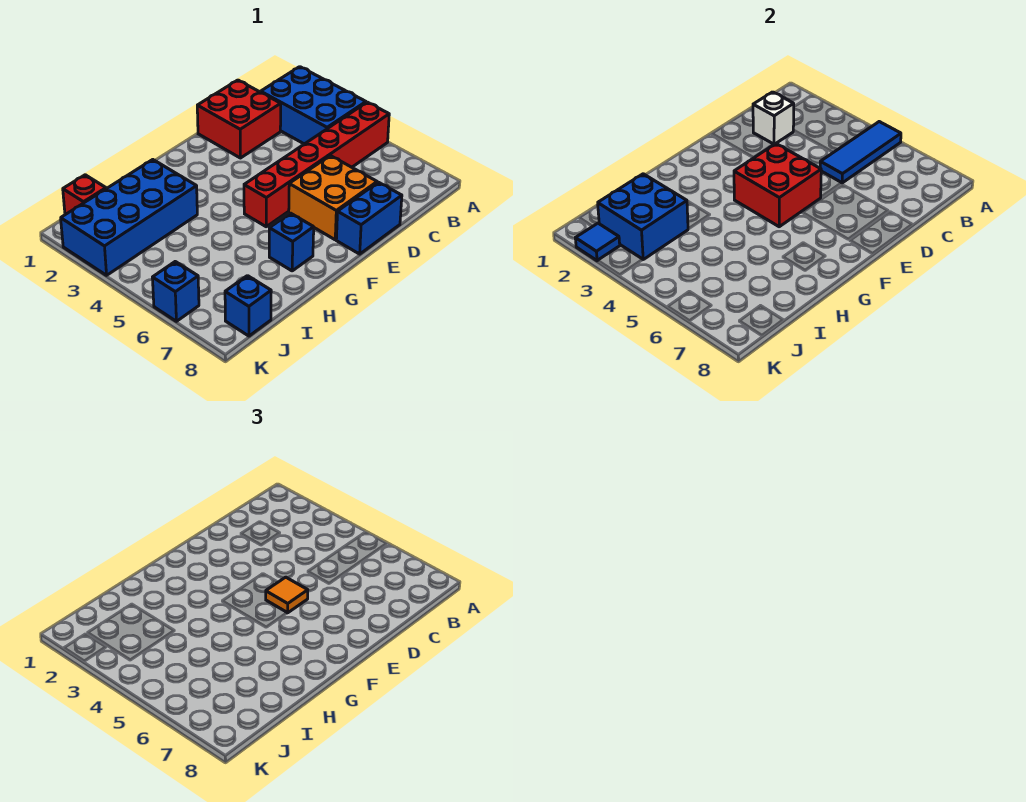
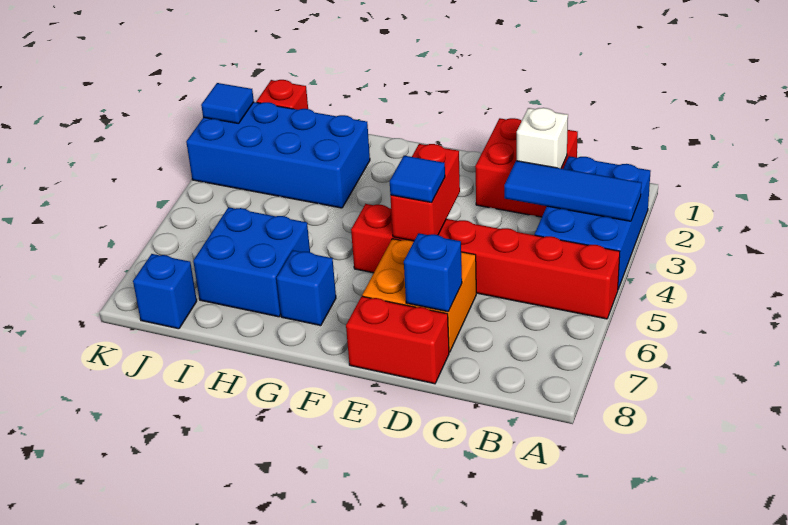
blue 1x3 tile [820,122,901,183] -> blue 1x3 tile moved to [504,161,641,221]
blue 1x2 brick [336,182,402,254] -> red 1x2 brick [346,296,449,384]
red 2x2 brick [734,144,821,227] -> red 1x2 brick [390,144,460,241]
orange 1x1 tile [266,577,308,613] -> blue 1x1 tile [390,156,445,203]
blue 2x2 brick [598,174,688,259] -> blue 2x2 brick moved to [193,207,310,317]
blue 1x1 brick [152,262,199,321] -> blue 1x1 brick moved to [404,233,462,312]

